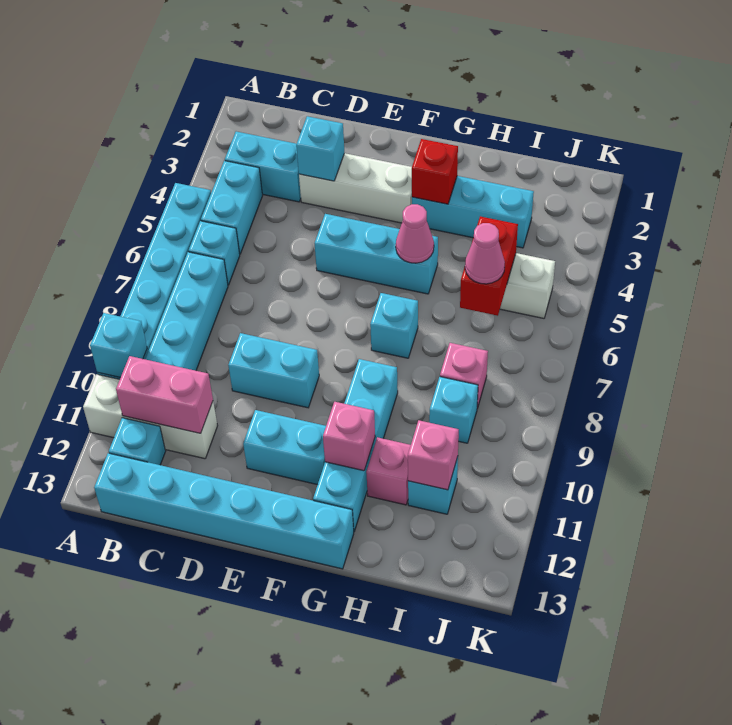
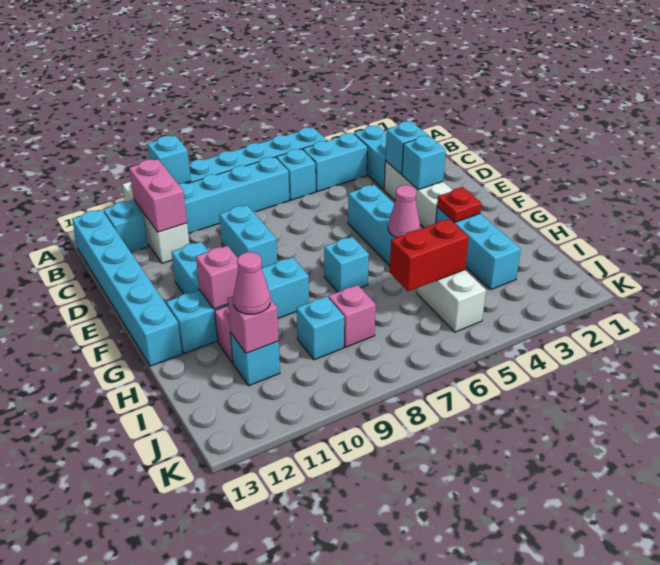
none -> cyan 1x1 brick [402,136,446,190]
red 1x1 brick [412,139,458,204] -> red 1x1 plate [437,188,482,222]
pink 1x1 cone [465,223,505,284] -> pink 1x1 cone moved to [233,252,270,314]

